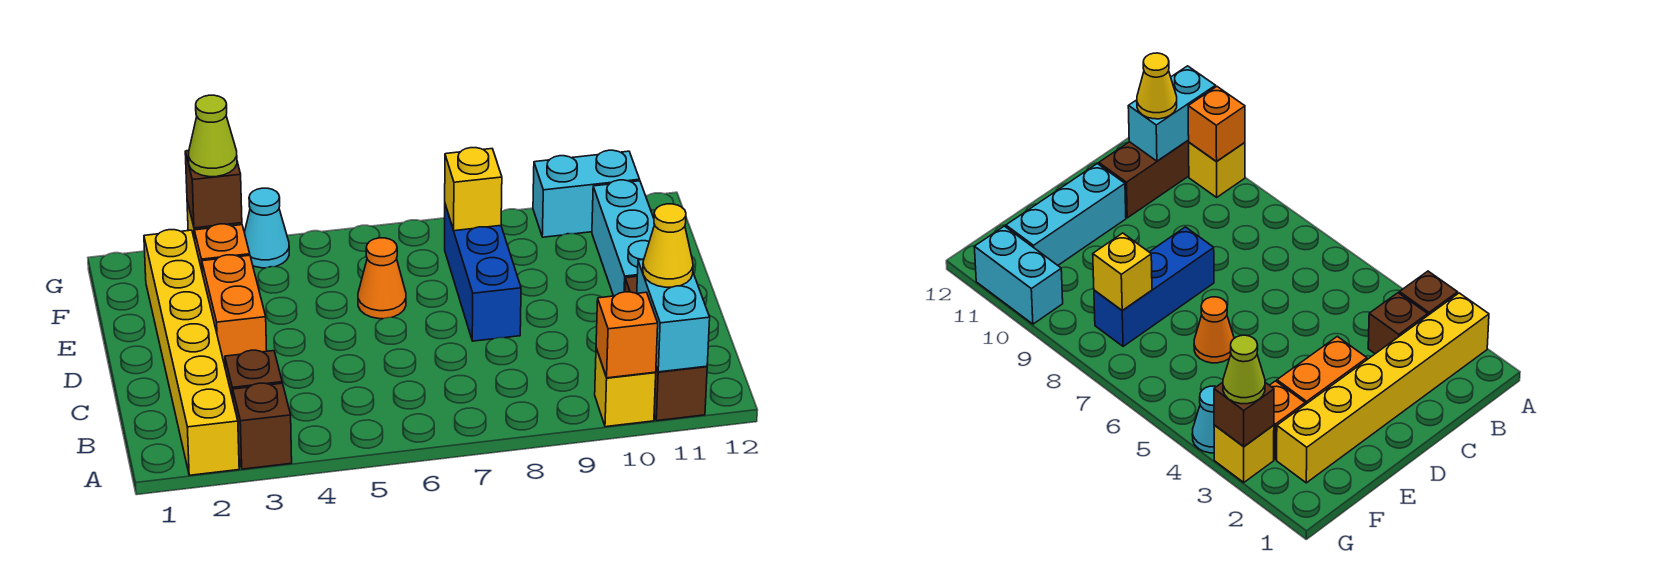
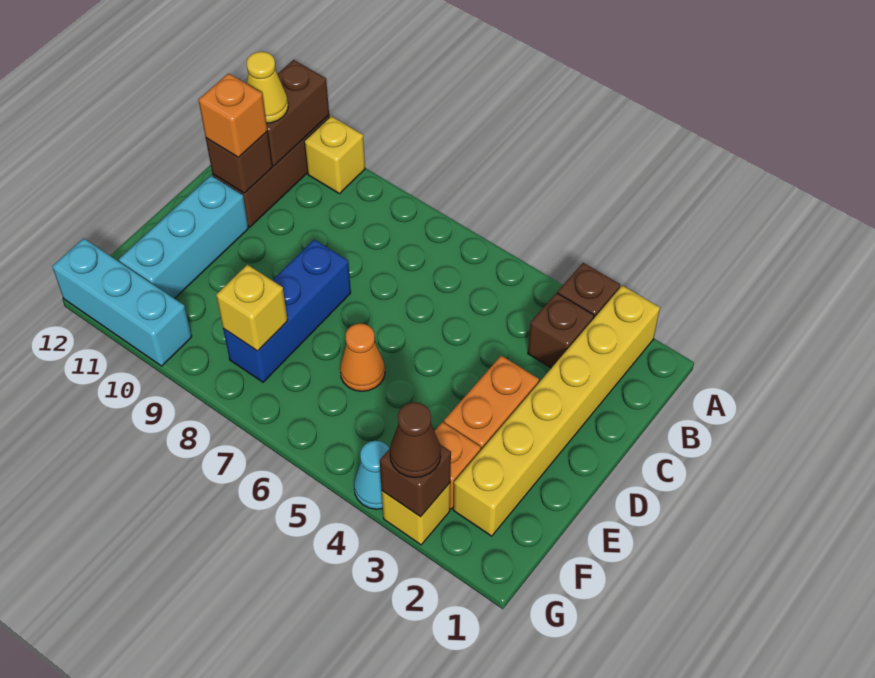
orange 1x1 brick [596,292,658,378] -> orange 1x1 brick moved to [199,73,267,158]
cyan 1x2 brick [637,259,710,372] -> brown 1x2 brick [266,60,329,166]
none -> brown 1x1 brick [206,132,272,193]
lime 1x1 cone [189,95,237,177] -> brown 1x1 cone [390,402,441,478]
cyan 1x2 brick [533,150,640,237] -> cyan 1x3 brick [52,238,192,366]

